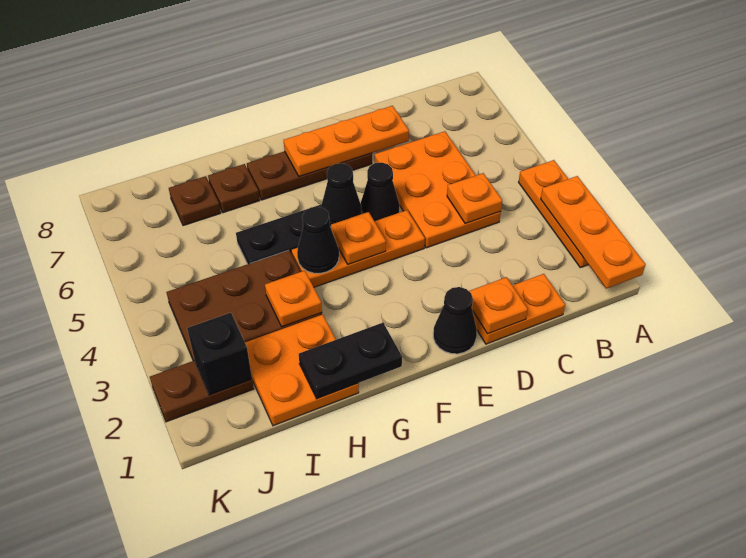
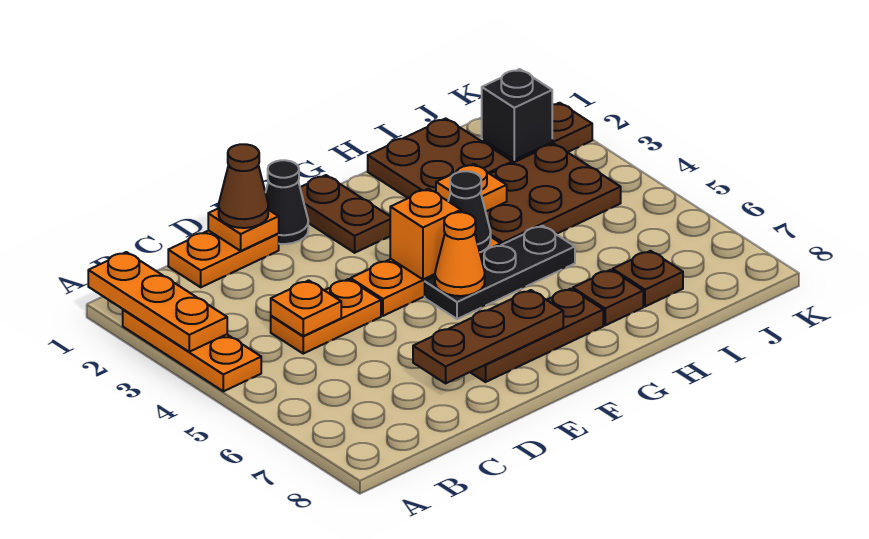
orange 2x3 plate [375,131,501,248] -> orange 1x2 plate [271,279,381,354]
none -> brown 1x1 cone [219,144,268,228]
orange 1x3 plate [284,106,409,176] -> brown 1x3 plate [413,290,563,383]
black 1x1 cone [360,162,400,221] -> none
none -> brown 1x2 plate [300,175,390,253]
orange 1x1 plate [331,212,386,264] -> orange 1x1 brick [390,189,461,279]
black 1x1 cone [321,163,361,227] -> orange 1x1 cone [435,212,485,296]
black 1x2 plate [299,323,402,399] -> none
orange 2x2 plate [245,314,359,426] -> brown 2x2 plate [368,118,512,198]

